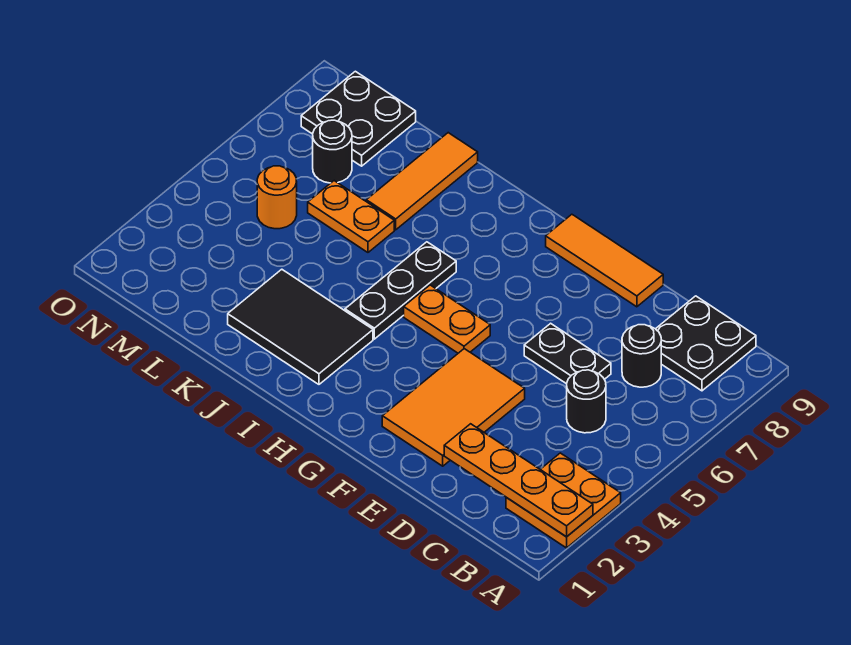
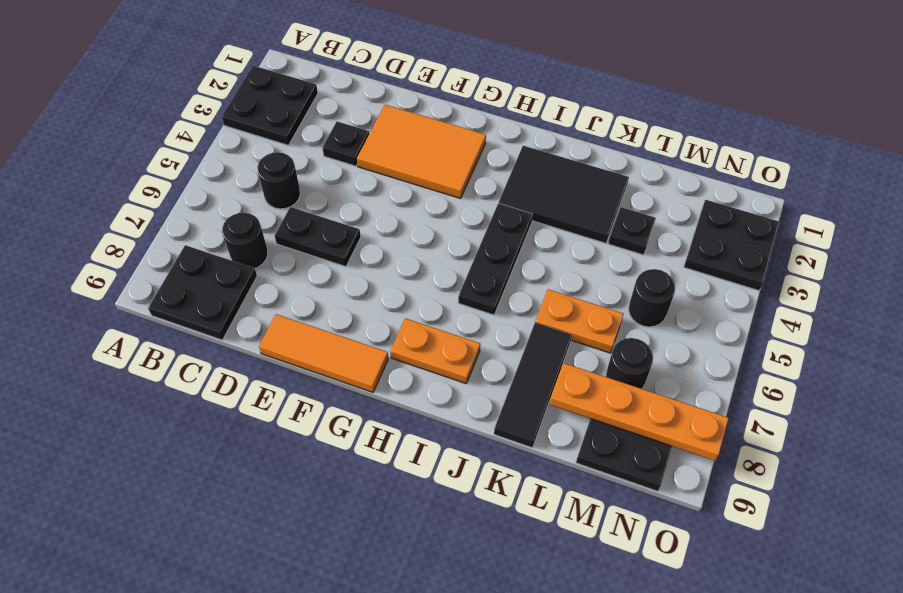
orange 2x2 plate [506,453,621,548] -> black 2x2 plate [222,66,318,145]
orange 1x4 plate [444,424,593,537] -> orange 1x4 plate moved to [549,363,729,461]
none -> black 1x1 plate [323,122,369,166]
orange 2x3 tile [382,349,525,466] -> orange 2x3 tile turned to [357,105,486,198]
orange 1x2 plate [404,285,490,353] -> orange 1x2 plate moved to [390,318,480,383]
orange 1x3 tile [366,133,478,230] -> black 1x3 tile [494,323,572,448]
none -> black 1x1 plate [608,207,656,255]
orange 1x1 round brick [257,166,297,229] -> black 1x1 round brick [629,269,675,327]
none -> black 2x2 plate [684,200,779,291]

